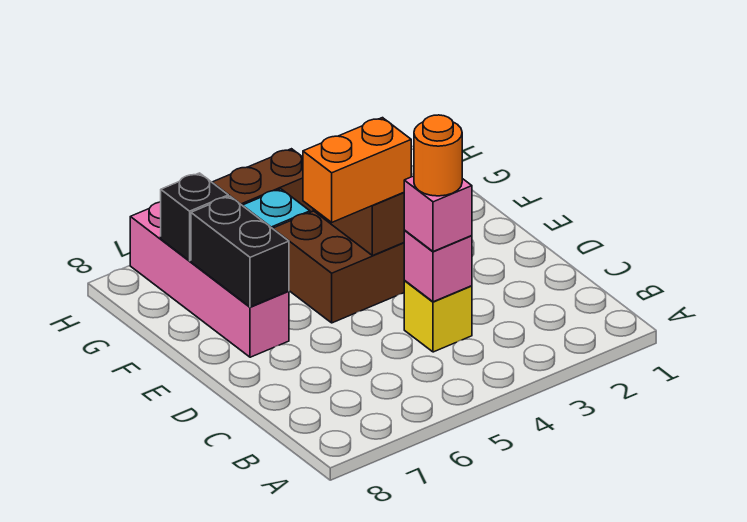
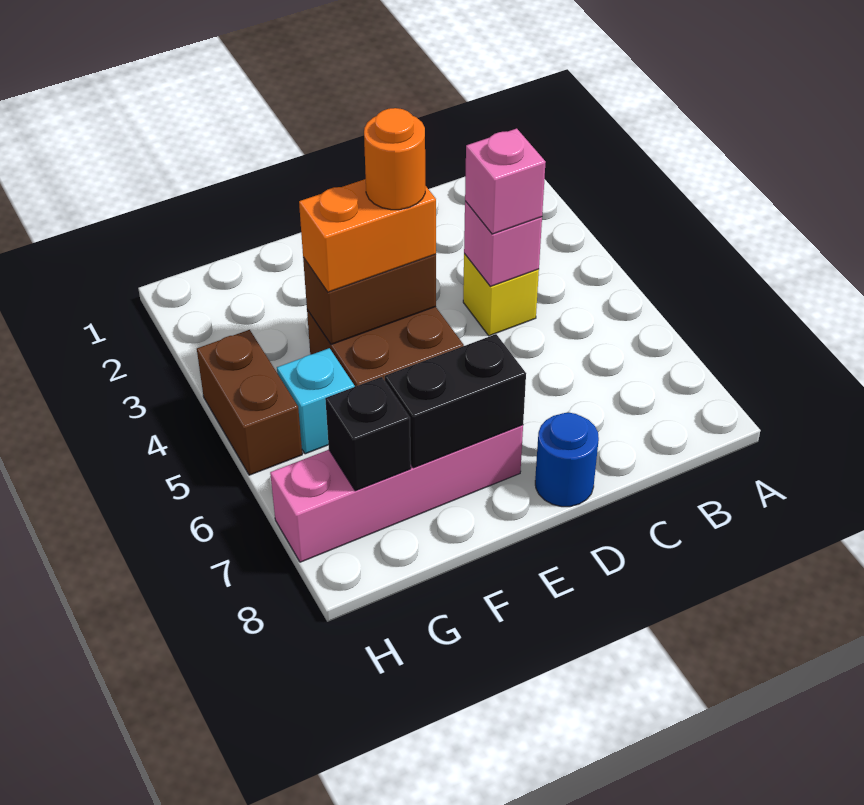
orange 1x1 round brick [414,115,462,196] -> orange 1x1 round brick moved to [364,108,425,210]
none -> blue 1x1 round brick [535,413,599,507]
orange 1x2 brick [303,118,411,222] -> orange 1x2 brick turned to [299,179,436,292]

